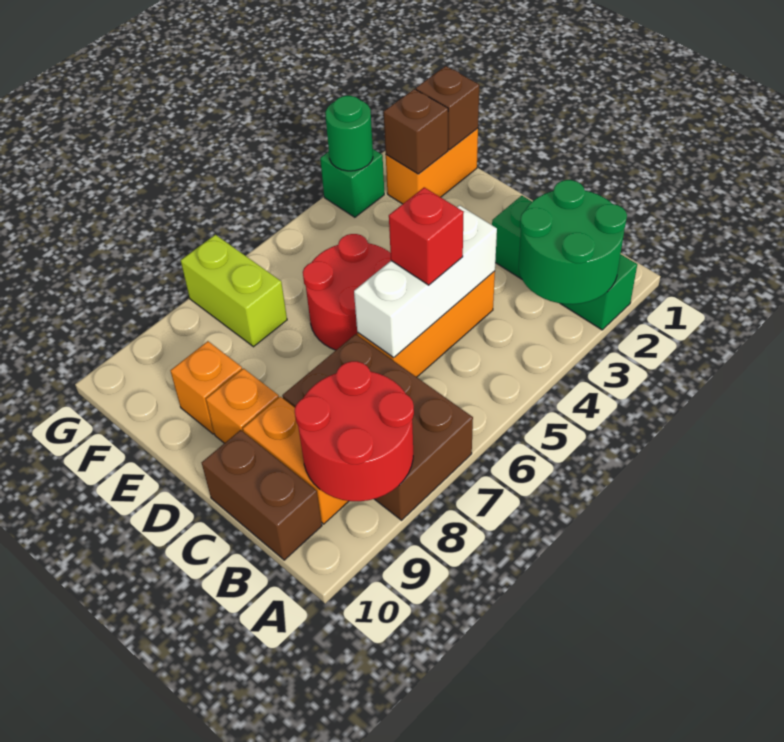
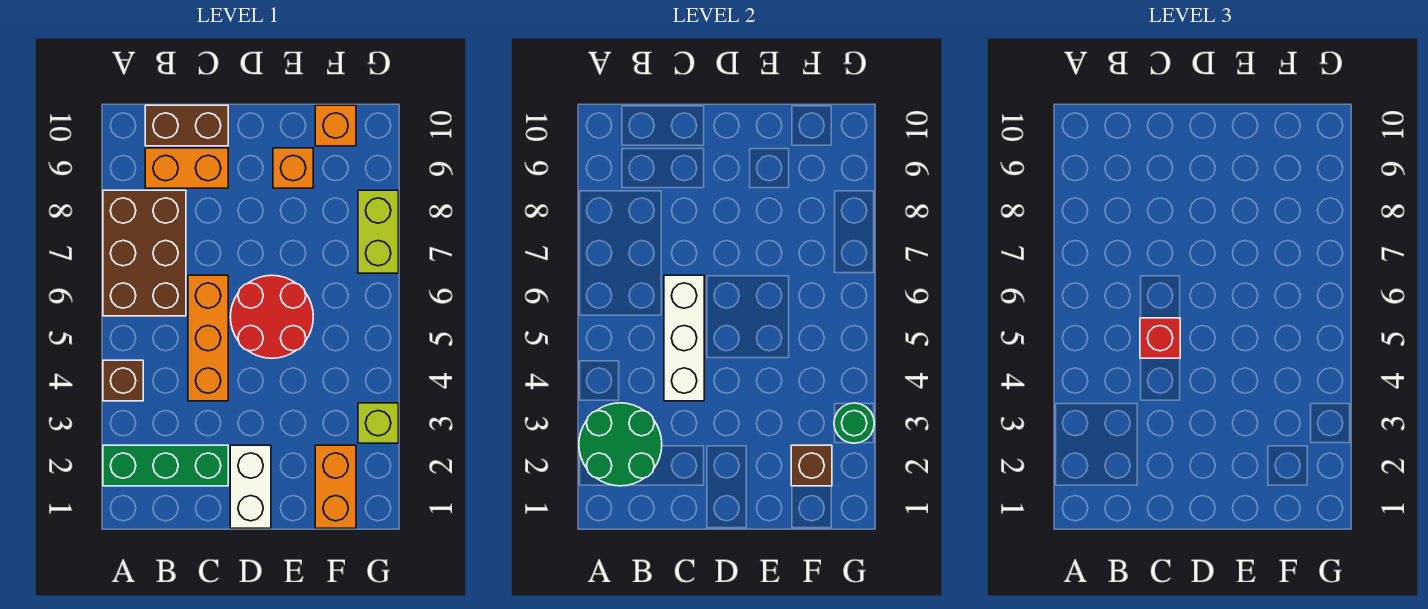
brown 2x3 brick [282,334,473,520] -> brown 2x3 brick turned to [103,190,186,316]
red 2x2 round brick [295,361,414,501] -> none
none -> white 1x2 brick [230,445,271,528]
orange 1x1 brick [206,369,279,443] -> orange 1x1 brick moved to [315,105,356,146]
brown 1x1 brick [416,66,479,150] -> brown 1x1 brick moved to [103,360,143,401]
lime 1x2 brick [181,235,287,347] -> lime 1x2 brick turned to [358,190,398,273]
green 1x1 brick [320,149,384,217] -> lime 1x1 brick [358,403,398,443]

